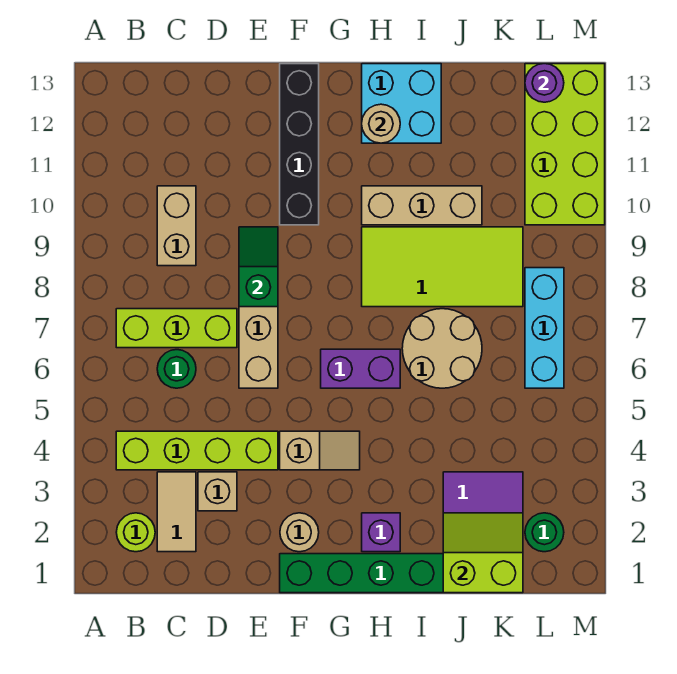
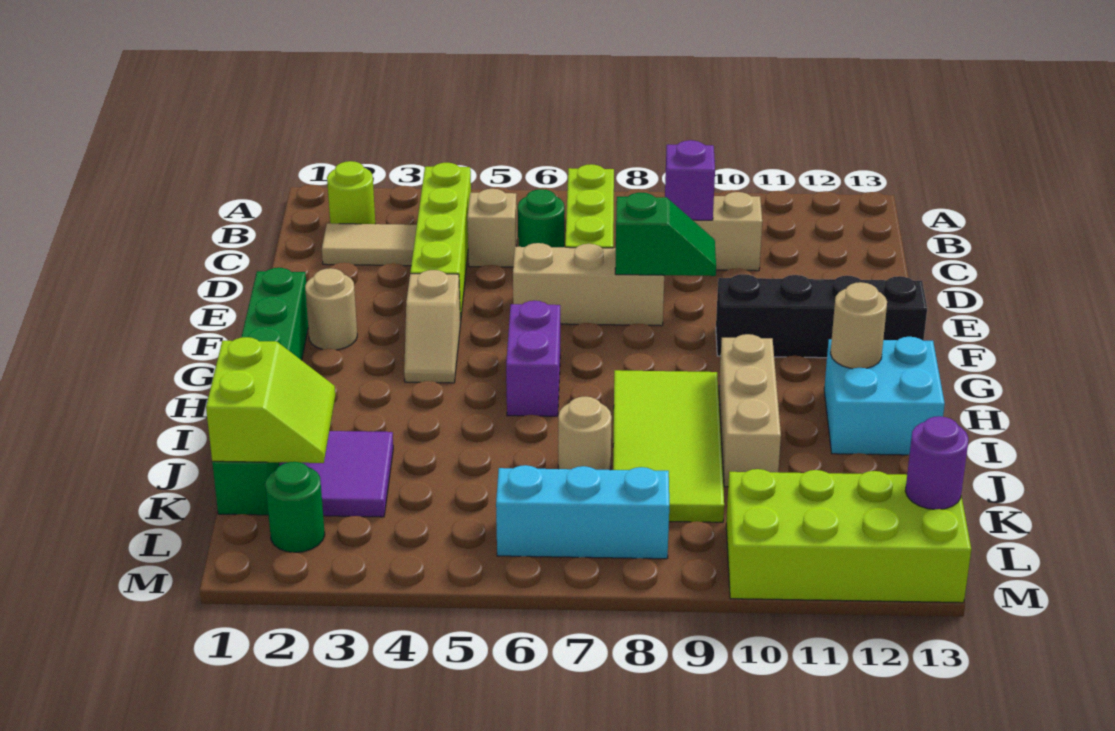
tan 1x1 brick [198,472,237,511] -> tan 1x1 brick moved to [467,189,517,267]
purple 1x1 brick [362,513,400,552] -> purple 1x1 brick moved to [665,140,715,220]
tan 2x2 round brick [402,309,482,388] -> tan 1x1 round brick [558,396,612,470]

